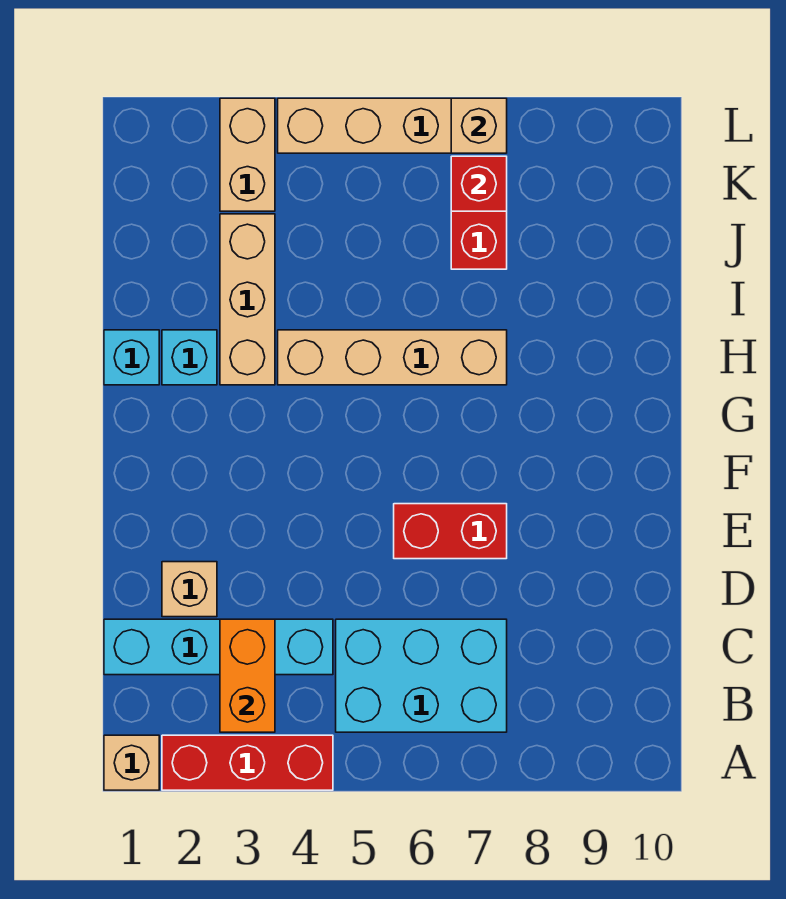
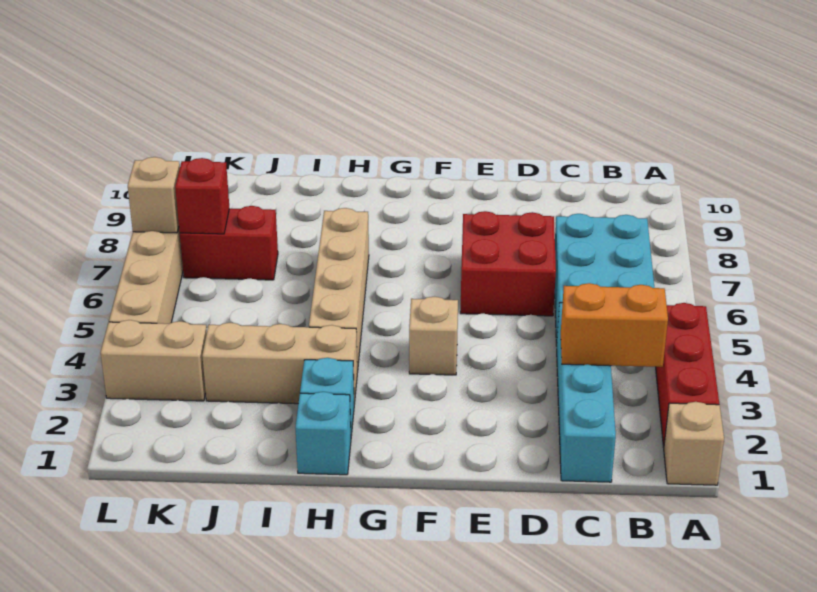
tan 1x1 brick [162,562,217,617] -> tan 1x1 brick moved to [409,297,458,375]
red 1x2 brick [394,504,507,559] -> red 2x2 brick [460,211,556,316]

